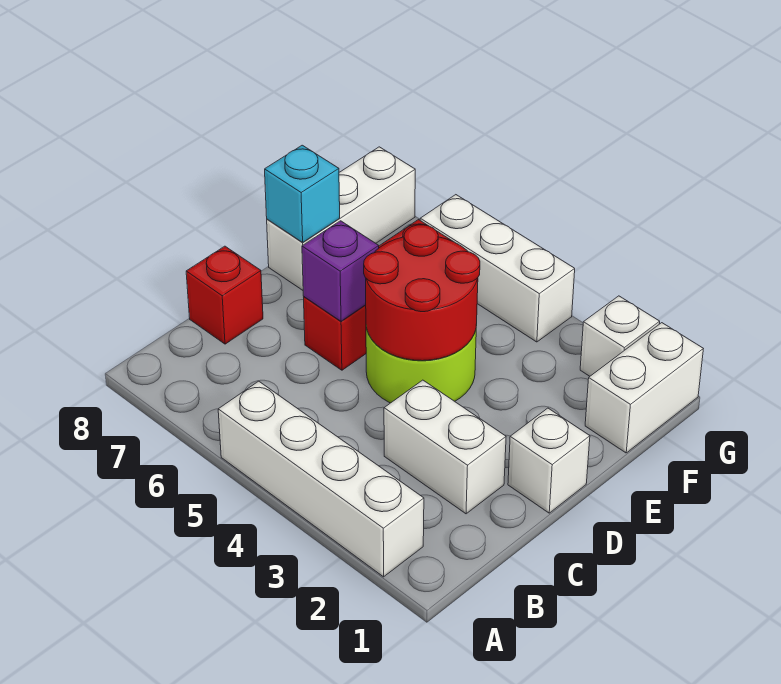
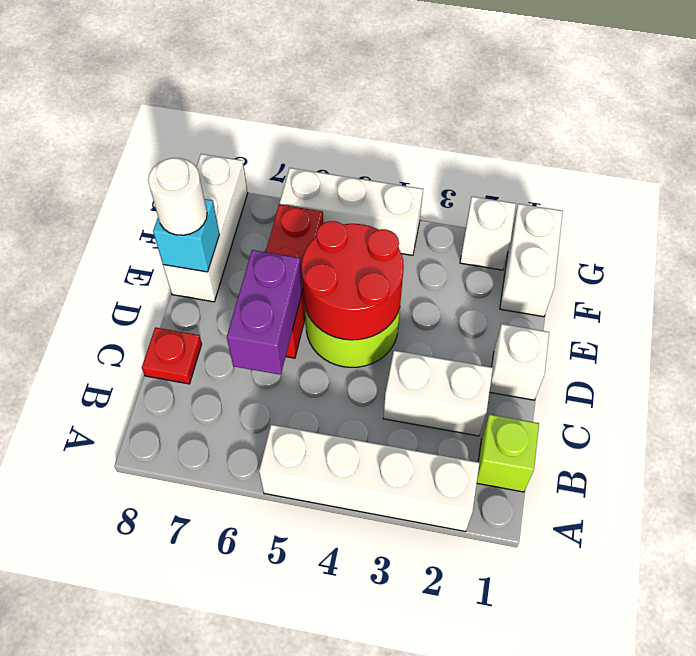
none -> lime 1x1 brick [477,414,539,492]
red 1x1 brick [186,246,263,344] -> red 1x1 plate [142,327,202,384]
purple 1x1 brick [302,221,379,321] -> purple 1x2 brick [227,250,303,375]
none -> white 1x1 round brick [148,158,207,235]

